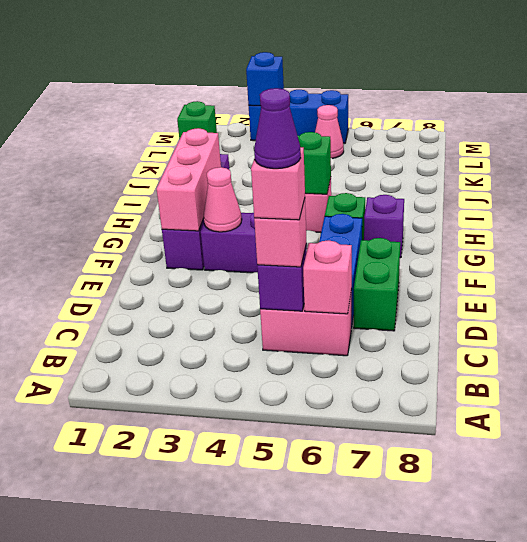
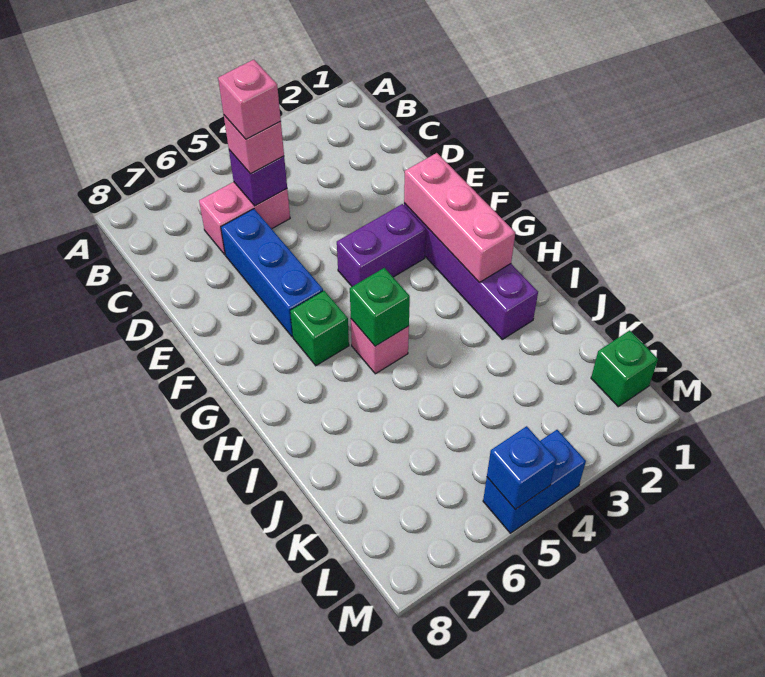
purple 1x1 cone [254,88,301,169] -> none
pink 1x1 brick [303,240,352,314] -> none
green 1x2 brick [354,238,400,331] -> none
pink 1x1 cone [204,167,242,232] -> none
purple 1x1 brick [364,195,404,258] -> none
pink 1x1 cone [315,105,344,159] -> none
blue 1x3 brick [249,90,348,143] -> blue 1x2 brick [483,430,586,533]
blue 1x1 brick [246,52,284,106] -> blue 1x1 brick moved to [487,426,556,509]

